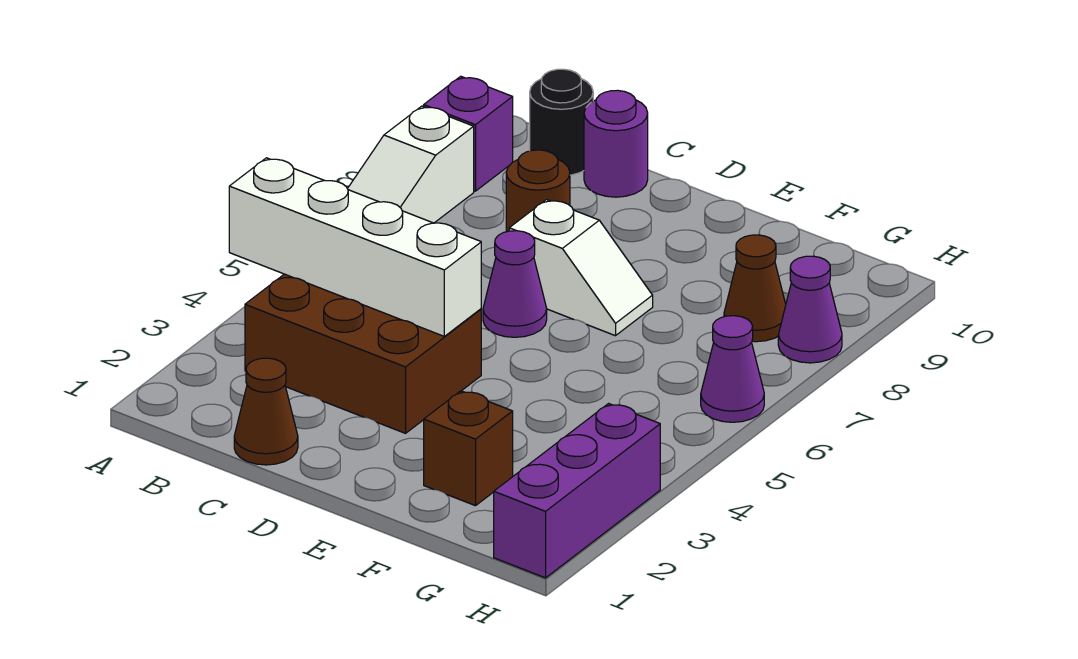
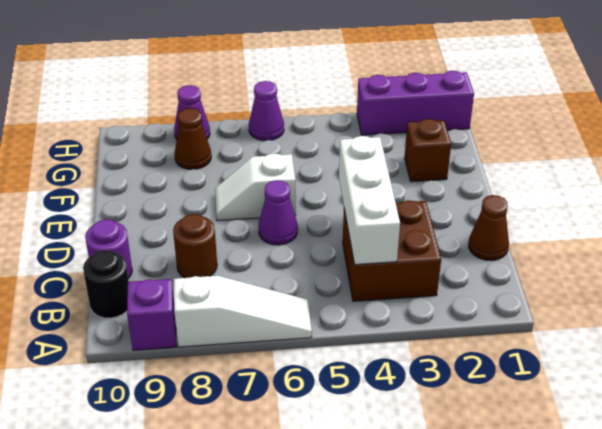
white 1x4 brick [229,158,481,336] -> white 1x3 brick [339,136,400,265]
brown 2x3 brick [245,274,481,433] -> brown 2x2 brick [343,200,441,301]
white 1x2 slope [509,200,653,336] -> white 1x2 slope turned to [215,153,296,221]

